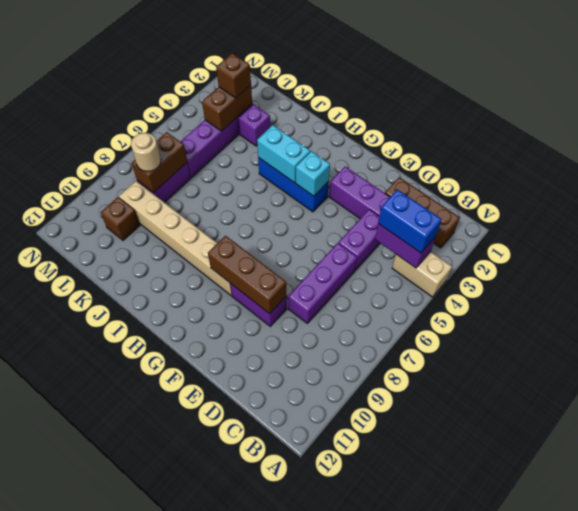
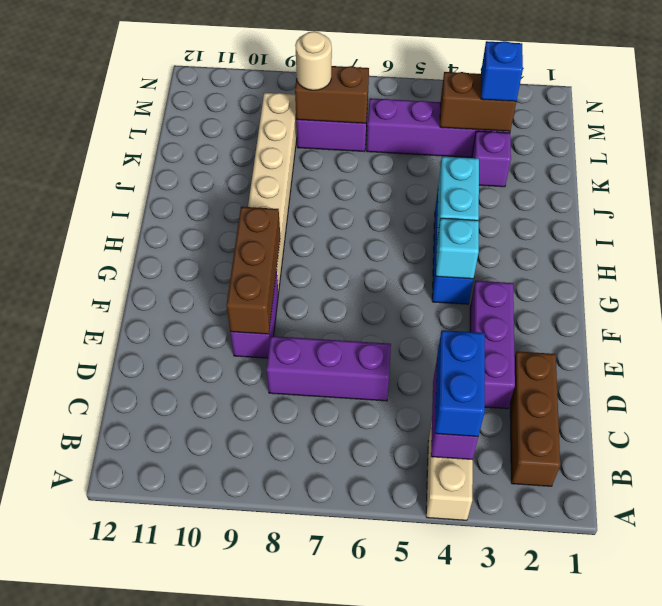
purple 1x2 brick [338,209,380,270] -> none
brown 1x1 brick [216,53,251,98] -> blue 1x1 brick [481,41,523,101]
brown 1x1 brick [101,197,140,240] -> none

